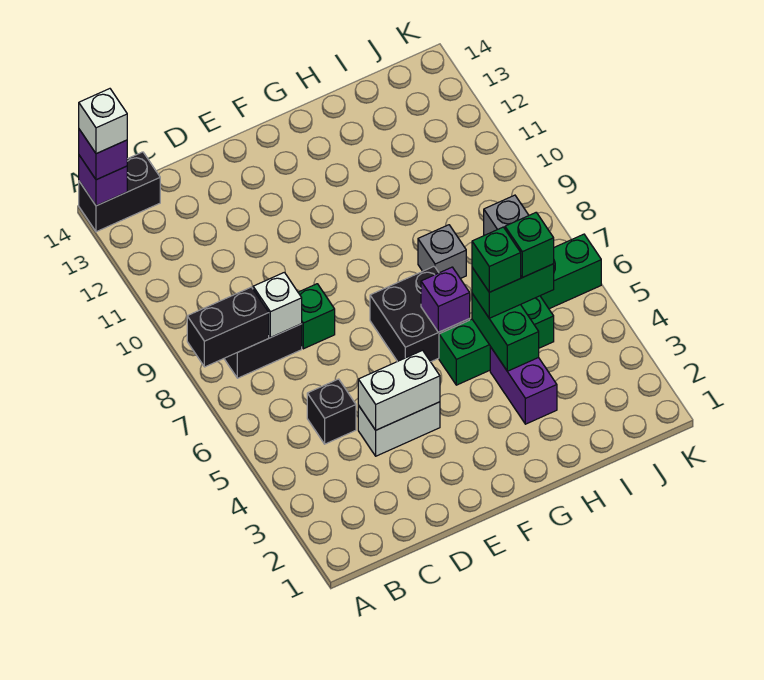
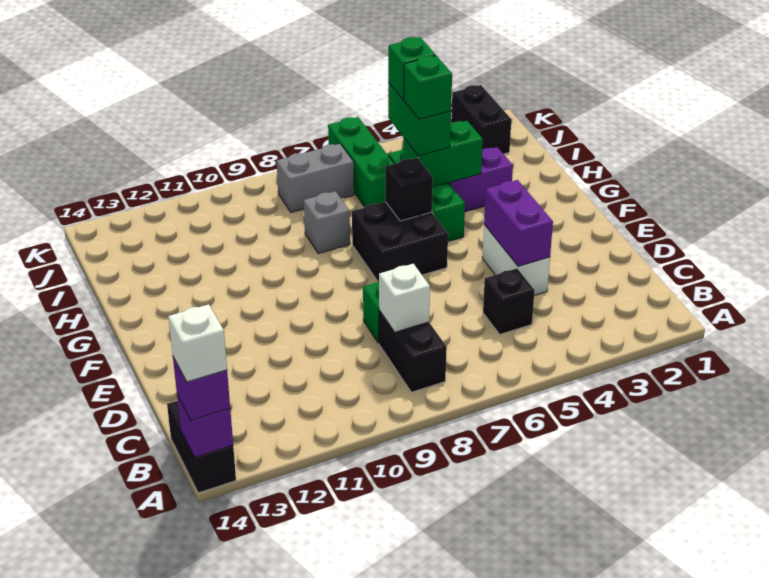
black 1x2 brick [187,287,269,367] -> black 1x2 brick moved to [451,85,511,154]
white 1x2 brick [358,350,440,430] -> purple 1x2 brick [484,180,553,266]
purple 1x1 brick [421,267,470,332] -> black 1x1 brick [385,158,433,221]

